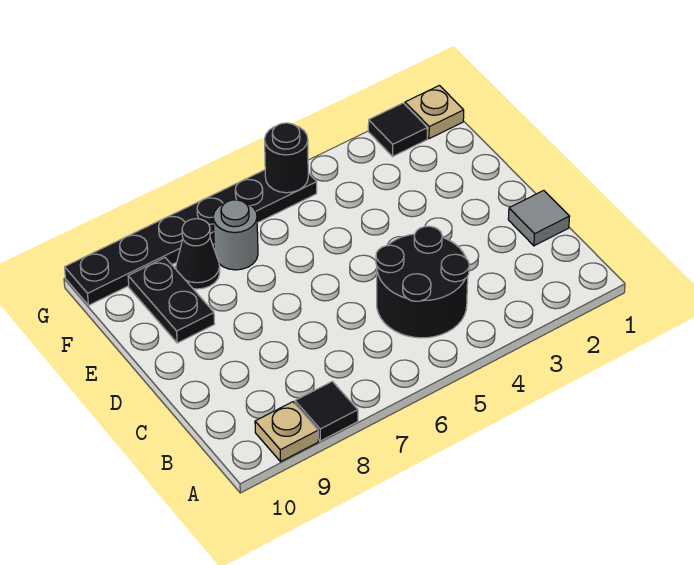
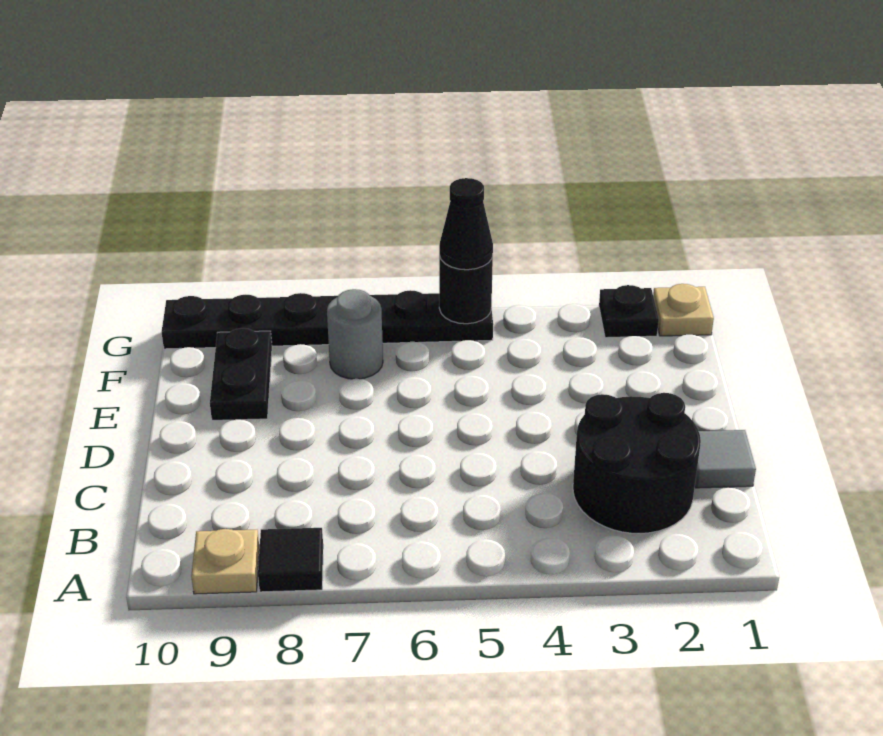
black 2x2 round brick [376,226,469,338] -> black 2x2 round brick moved to [573,393,701,534]
black 1x1 cone [176,219,220,289] -> black 1x1 cone moved to [439,178,493,270]
black 1x1 tile [368,103,427,156] -> black 1x1 plate [599,285,659,338]

